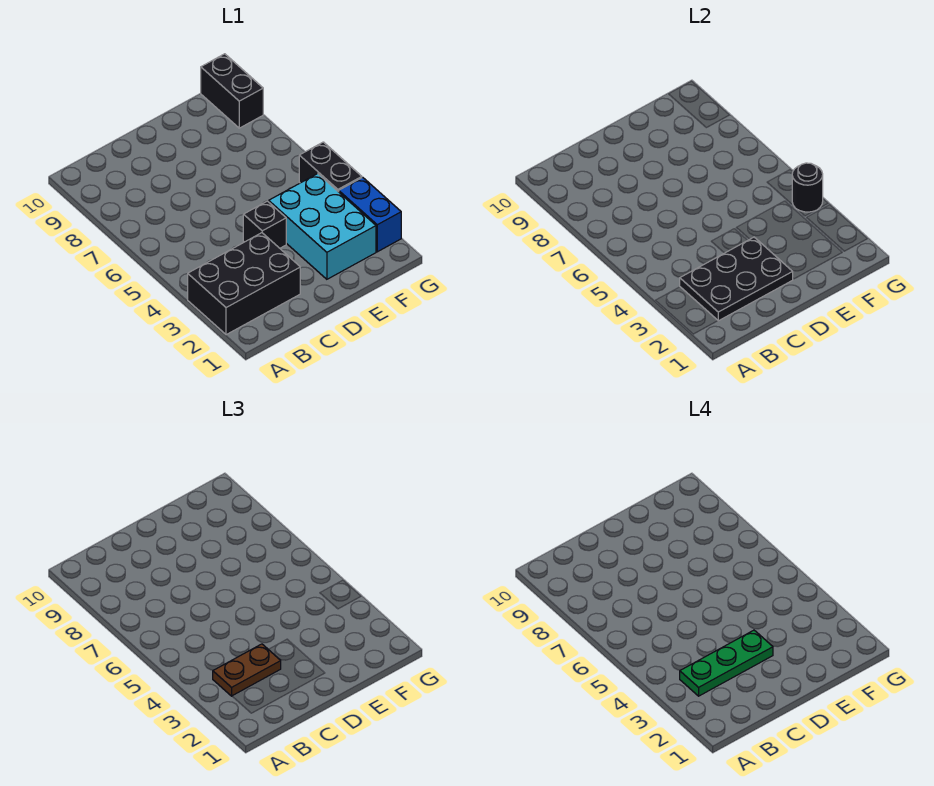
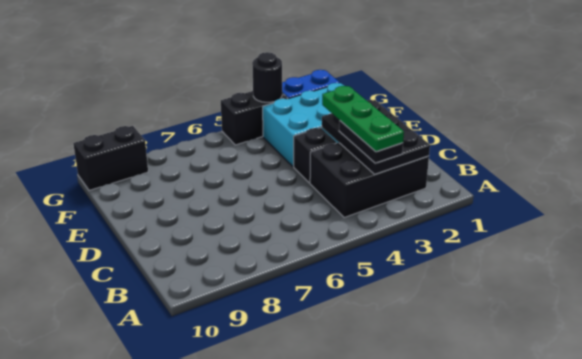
black 2x3 brick [188,233,300,335] -> black 2x3 brick turned to [310,143,429,218]
brown 1x2 plate [213,644,281,696] -> black 1x2 plate [339,121,403,163]

